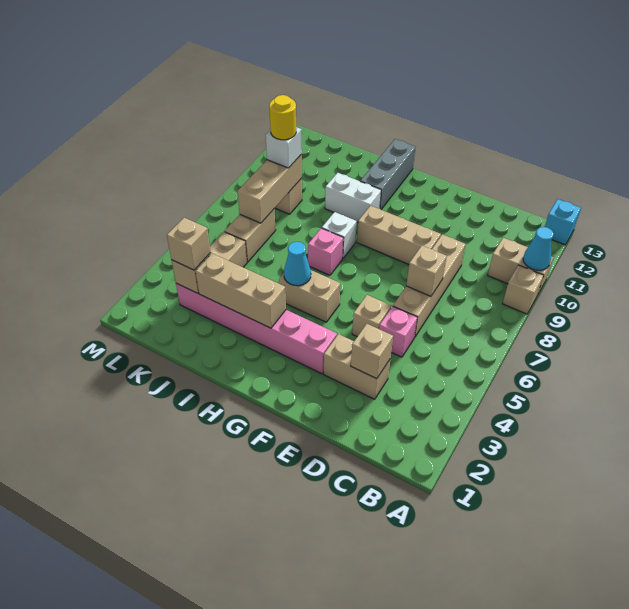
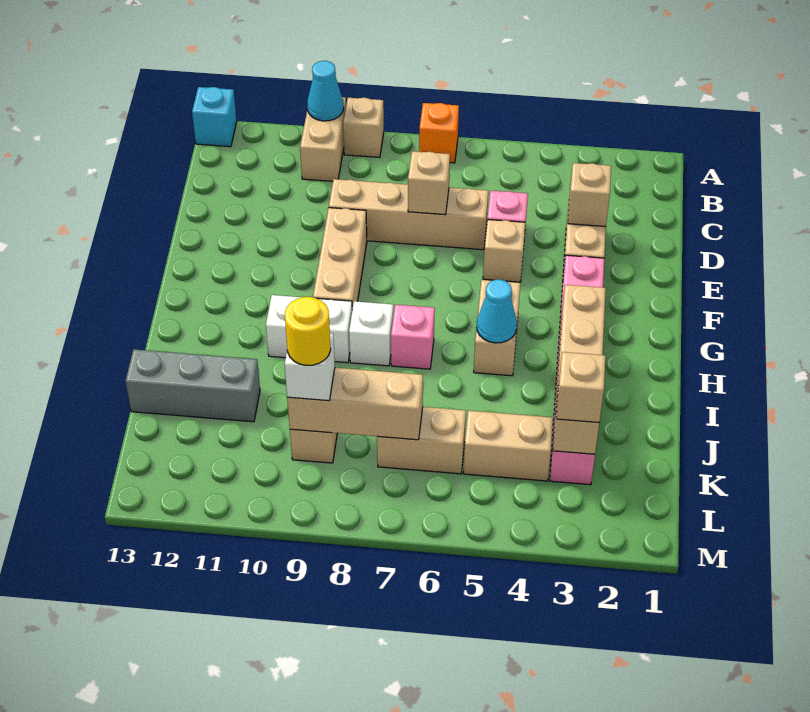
none -> orange 1x1 brick [419,103,459,163]
white 1x2 brick [325,173,381,222] -> white 1x2 brick turned to [266,295,352,363]
grey 1x3 brick [360,139,416,209] -> grey 1x3 brick moved to [125,349,260,422]

